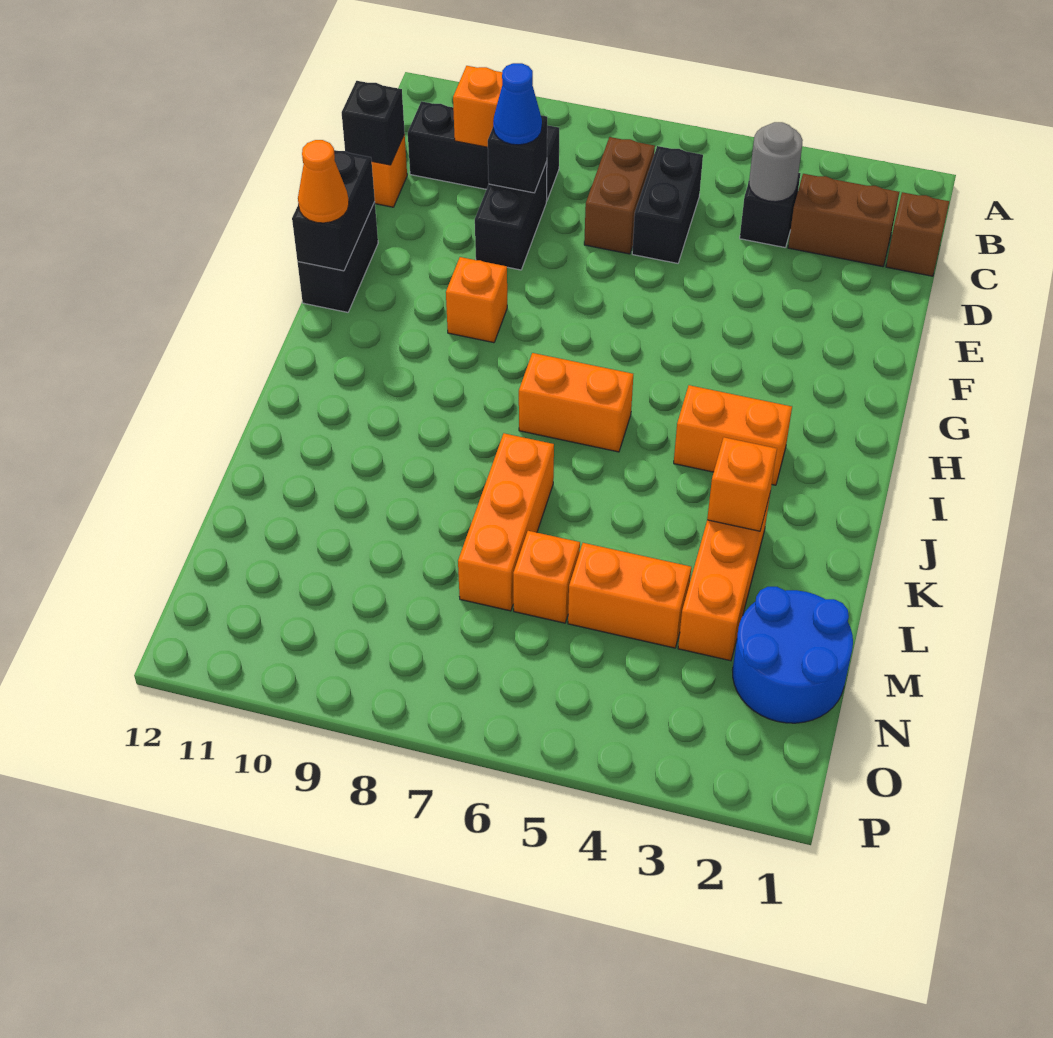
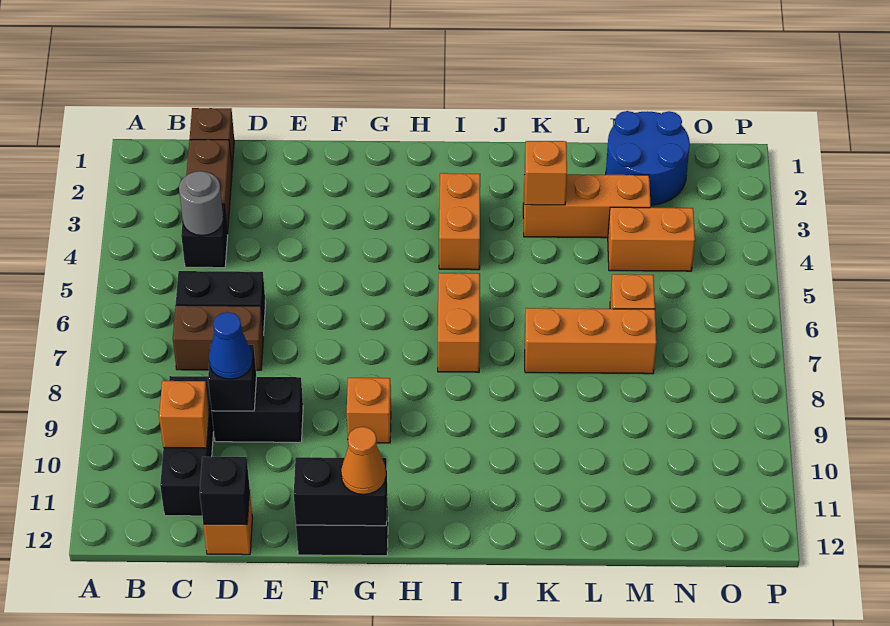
orange 1x2 brick [568,543,691,648] -> orange 1x2 brick turned to [608,207,695,271]

